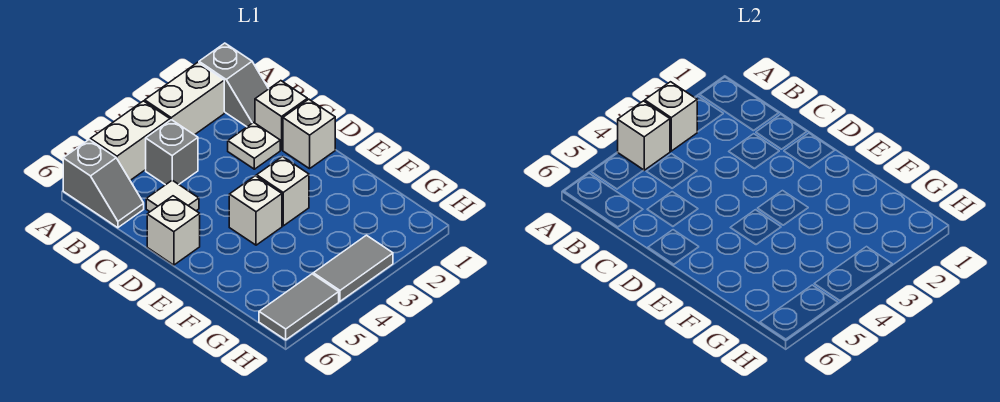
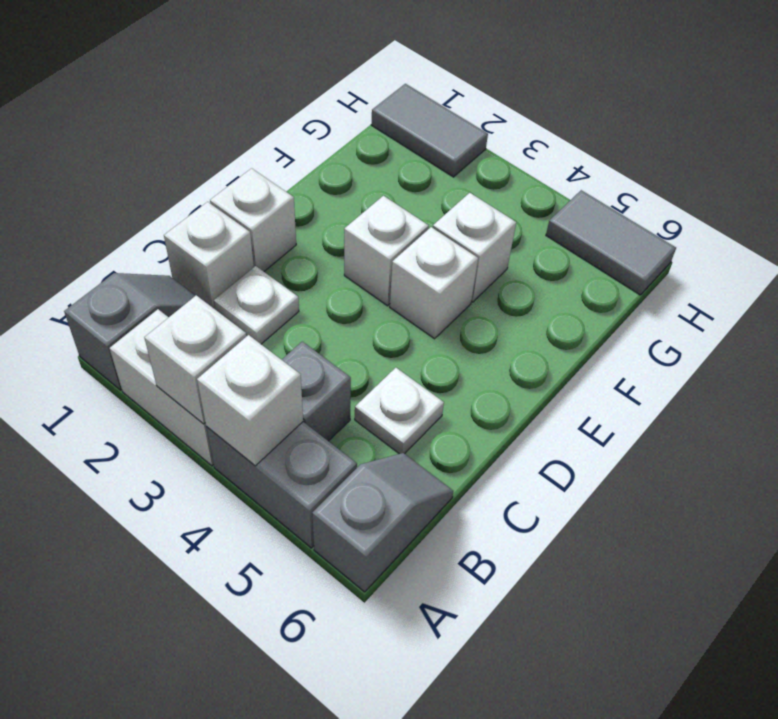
white 1x2 brick [90,101,170,180] -> grey 1x2 brick [206,422,357,548]
white 1x1 tile [146,180,199,212] -> white 1x1 plate [355,368,444,454]
white 1x1 brick [147,196,200,265] -> white 1x1 brick moved to [433,193,516,302]
grey 1x2 tile [313,235,393,301] -> grey 1x2 tile moved to [371,84,488,177]

